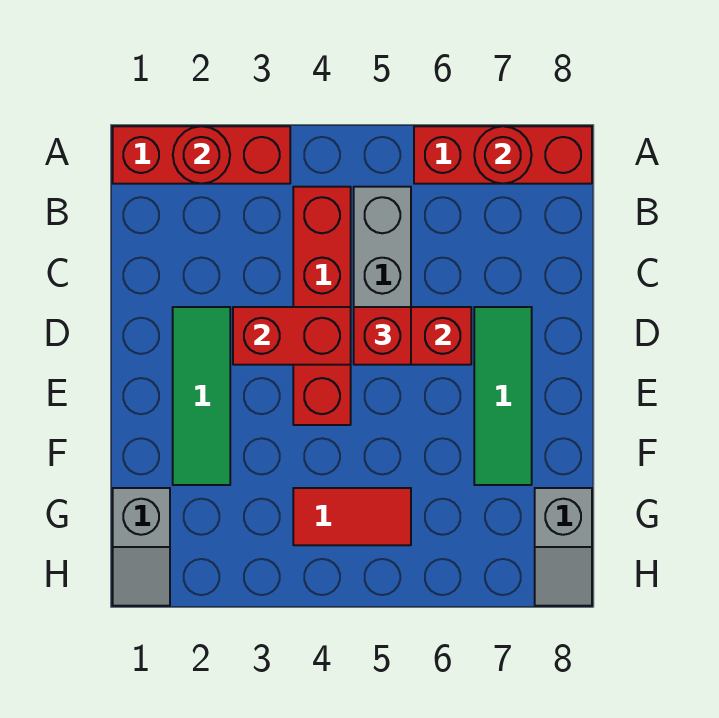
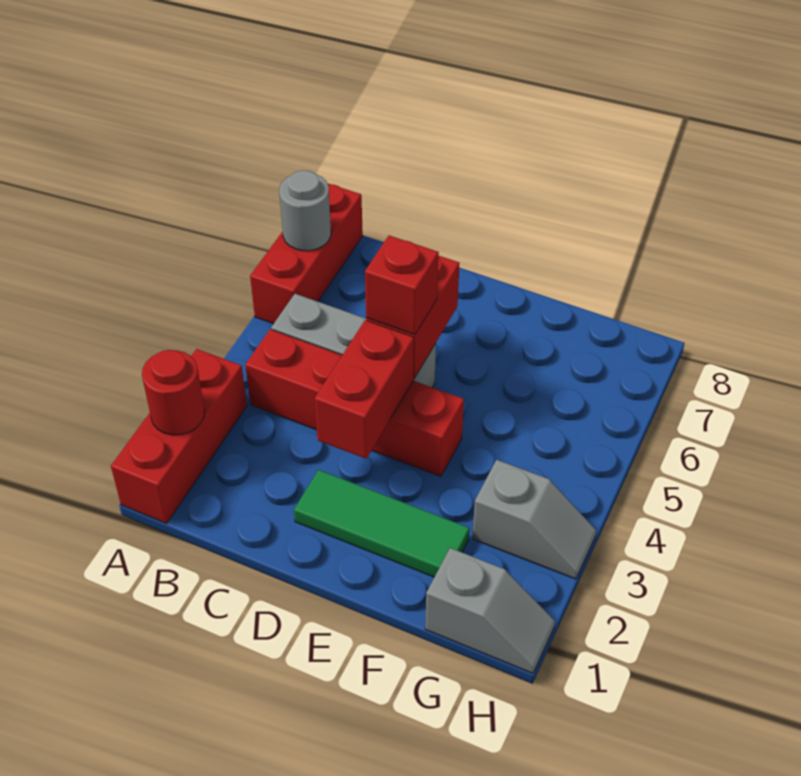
red 1x1 round brick [474,126,532,184] -> grey 1x1 round brick [279,170,331,251]
green 1x3 tile [474,307,532,485] -> none
red 1x2 tile [293,488,411,545] -> none
grey 1x2 slope [535,488,592,606] -> grey 1x2 slope moved to [472,460,596,579]

